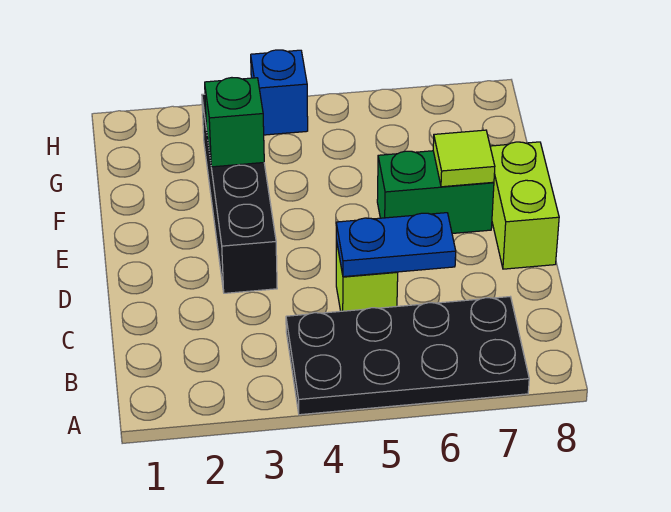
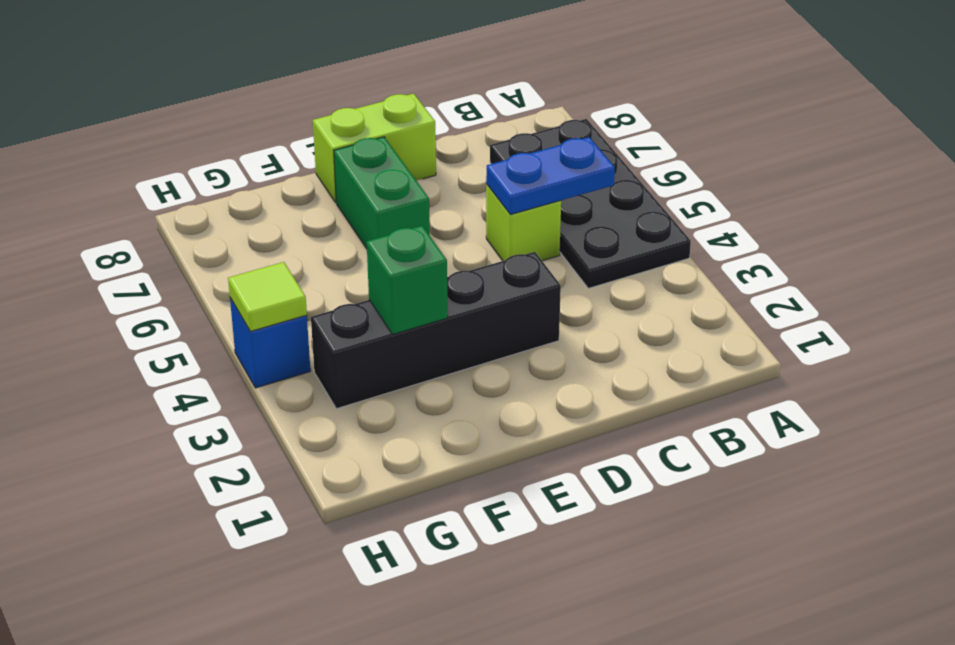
blue 1x2 plate [336,213,456,277] -> blue 1x2 plate turned to [486,137,615,215]
lime 1x1 tile [433,130,495,187] -> lime 1x1 tile moved to [228,262,307,332]

